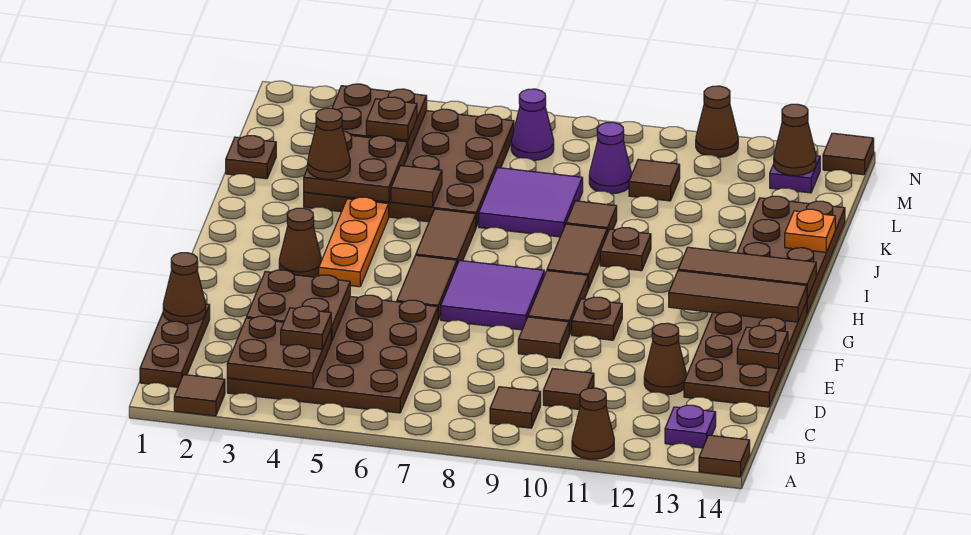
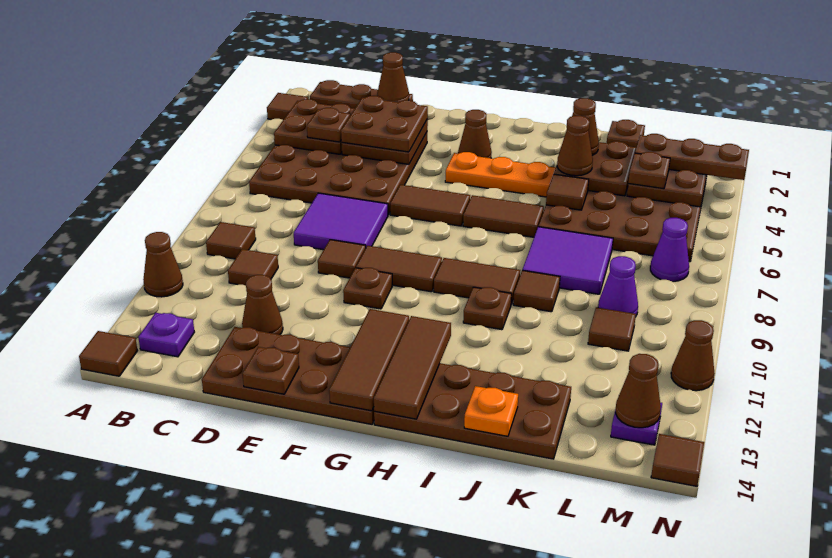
none -> brown 2x2 plate [341,96,428,152]
purple 2x2 tile [441,260,544,330] -> purple 2x2 tile moved to [294,193,388,250]
none -> brown 1x1 cone [557,116,593,176]
none -> brown 1x3 plate [635,134,749,180]

